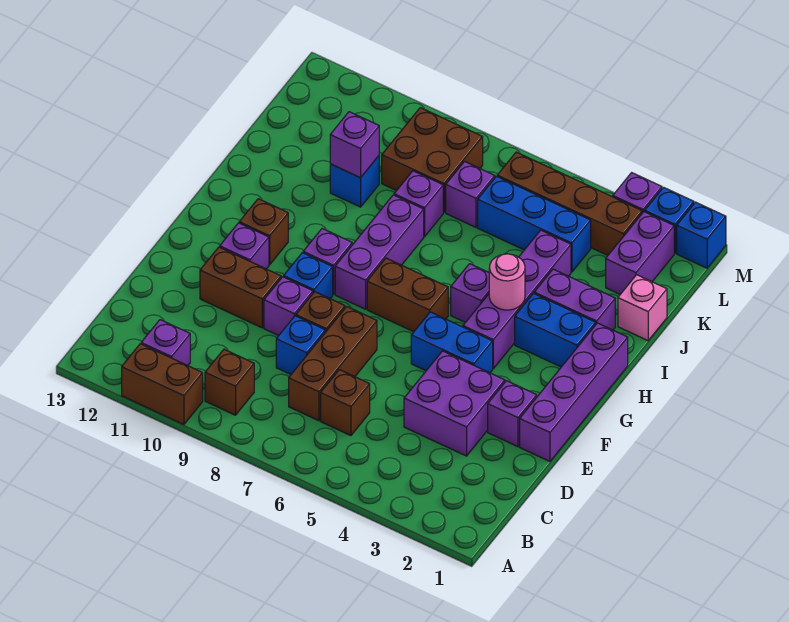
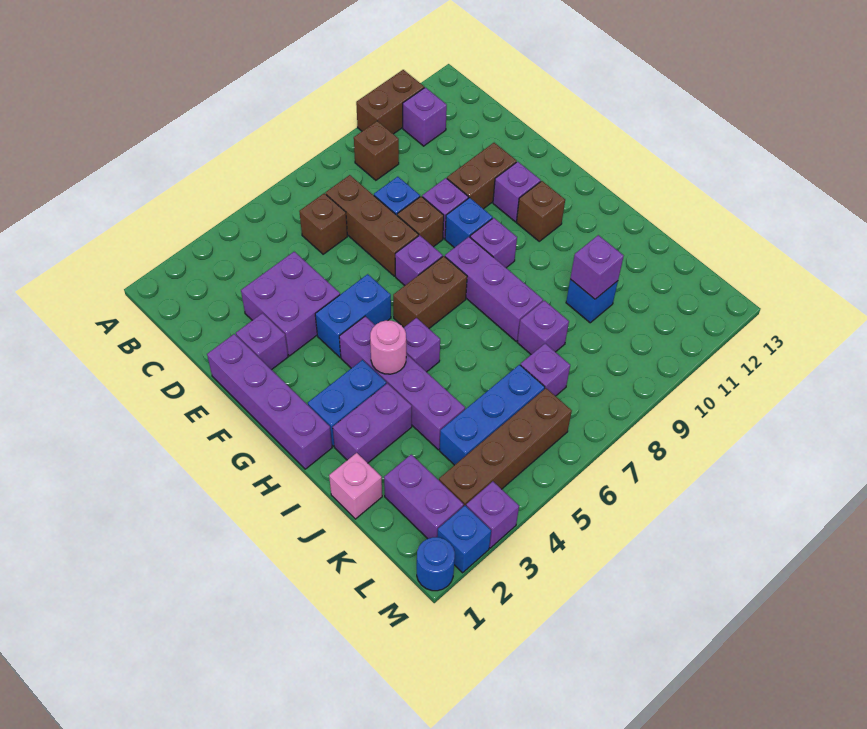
none -> purple 1x1 brick [395,235,443,285]
brown 2x2 brick [382,108,483,212] -> none
blue 1x1 brick [677,202,726,268] -> blue 1x1 round brick [417,537,455,591]

